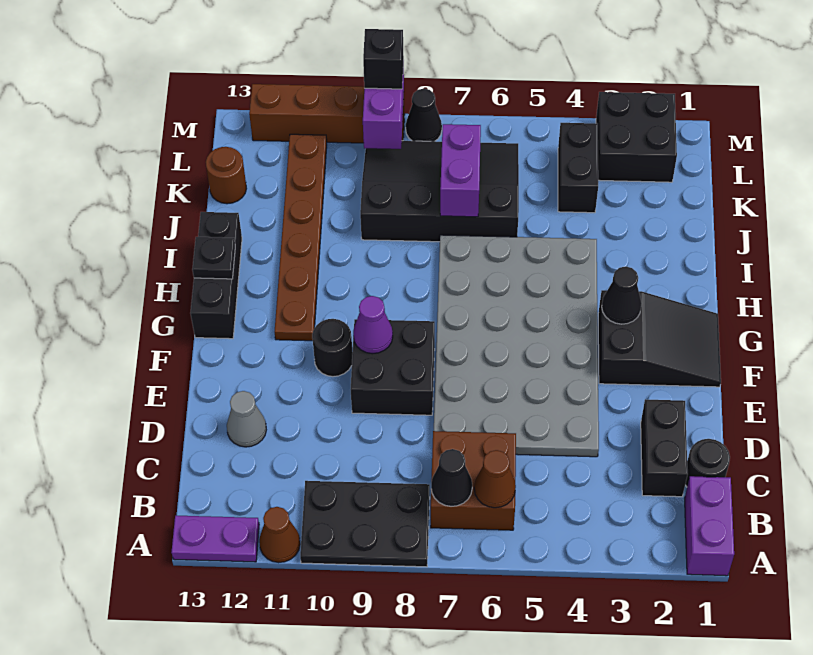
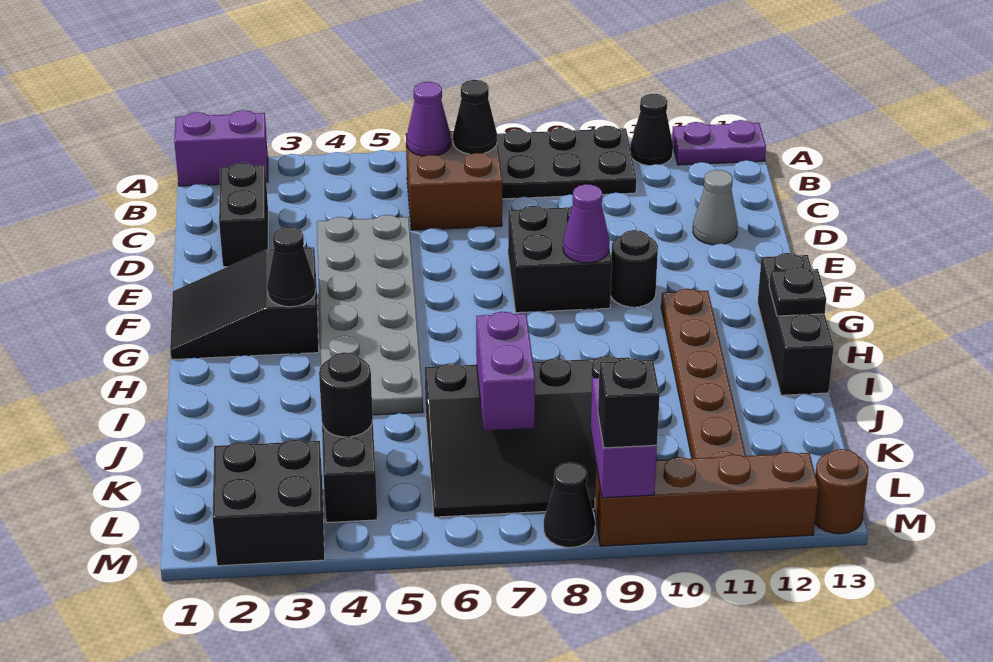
purple 1x2 brick [685,476,734,576] -> purple 1x2 brick turned to [174,110,268,186]
brown 1x1 cone [259,507,300,563] -> black 1x1 cone [630,94,673,166]
brown 1x1 cone [474,450,516,508] -> purple 1x1 cone [407,82,451,156]
black 1x1 round brick [685,439,730,487] -> black 1x1 round brick moved to [319,352,373,437]
grey 4x6 plate [434,235,599,457] -> grey 2x6 plate [317,215,423,415]
brown 1x1 round brick [206,147,247,204] -> brown 1x1 round brick moved to [815,449,868,534]

